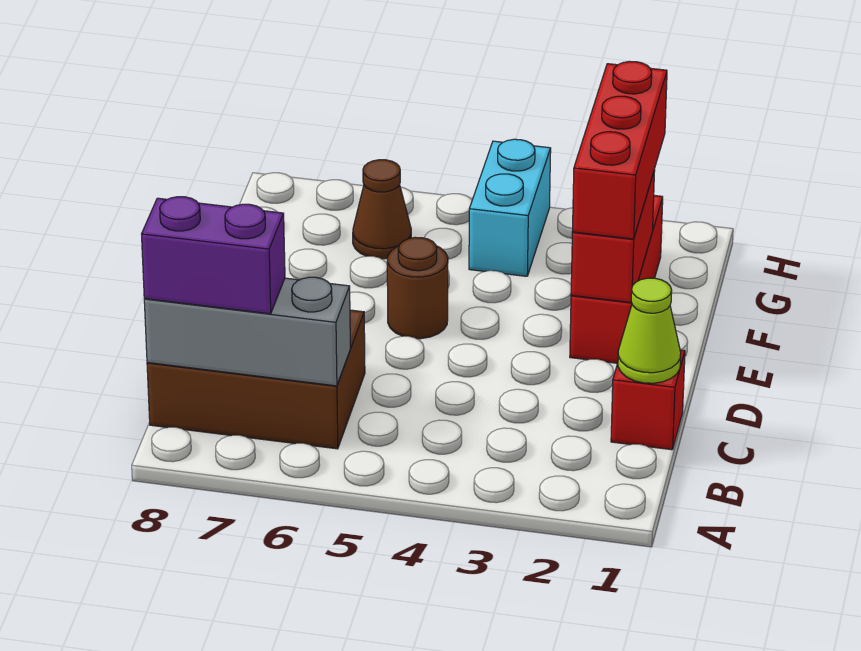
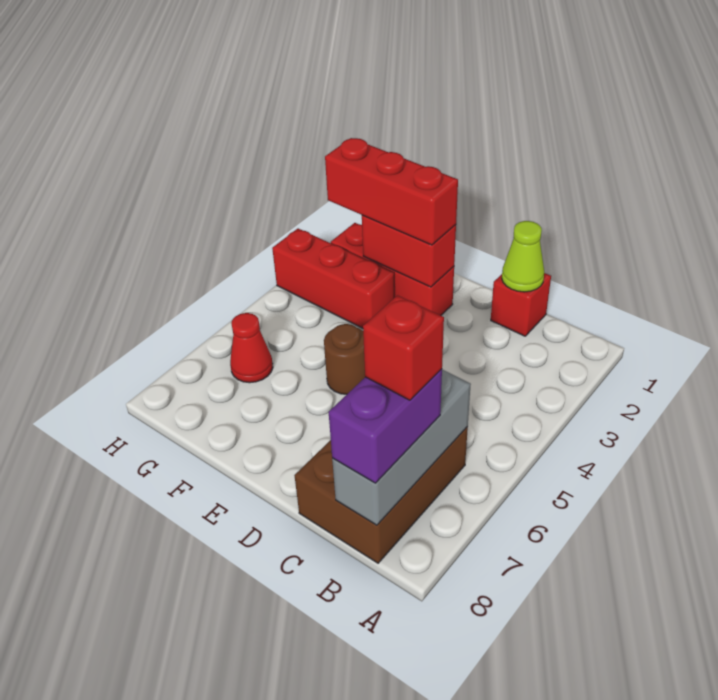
none -> red 1x1 brick [363,295,444,400]
none -> red 1x3 brick [272,229,395,328]
cyan 1x2 brick [469,139,551,276] -> none
brown 1x1 cone [353,160,411,259] -> red 1x1 cone [230,313,273,383]

